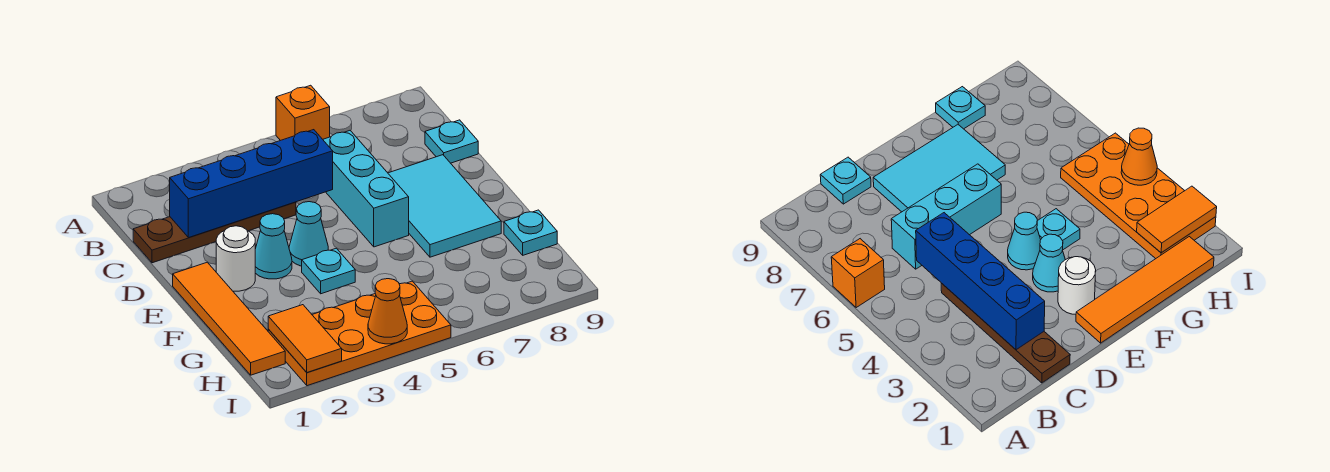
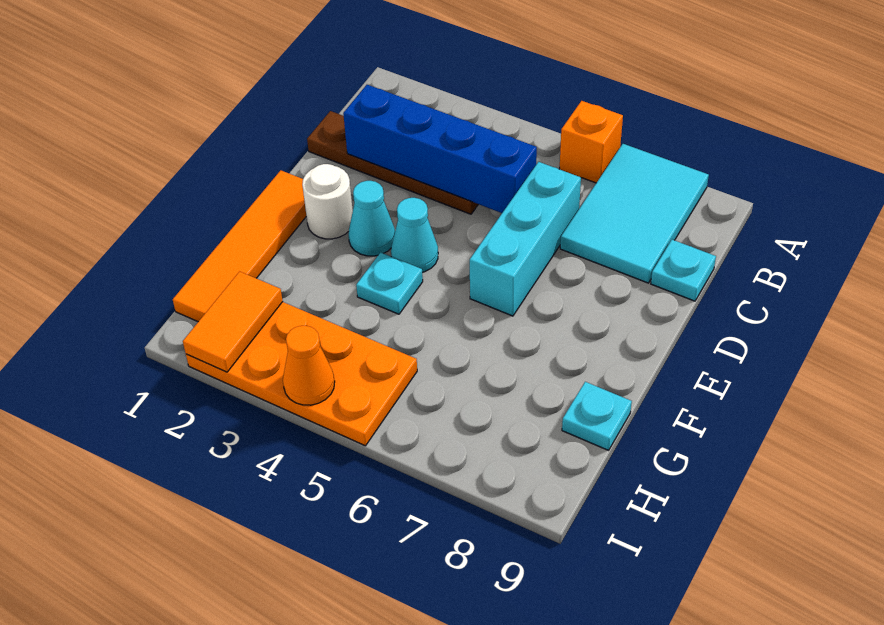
cyan 2x3 tile [388,155,501,257] -> cyan 2x3 tile moved to [560,144,709,283]

